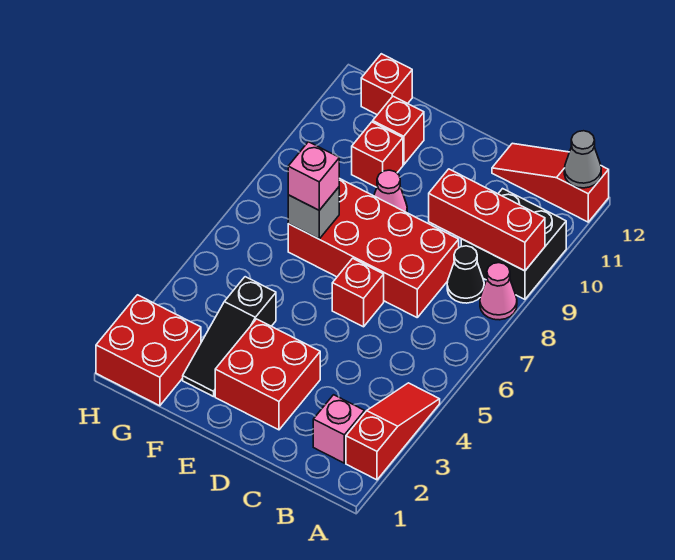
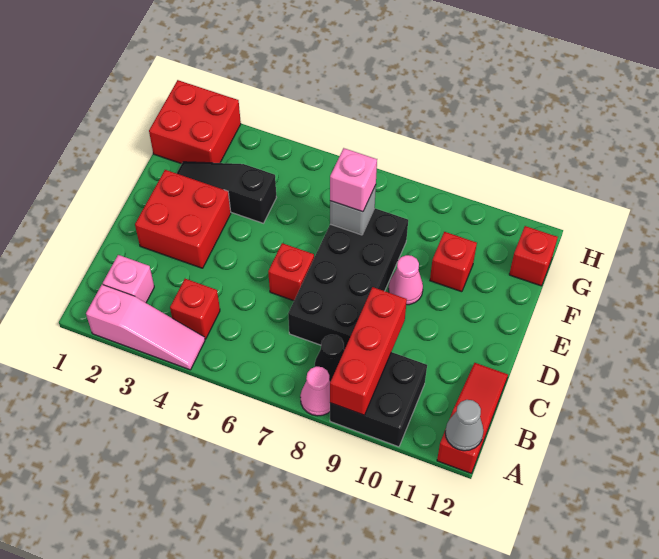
red 1x3 slope [346,383,440,480] -> pink 1x3 slope [86,285,205,370]
red 2x4 brick [288,178,459,317] -> black 2x4 brick [288,208,408,350]
red 1x1 brick [373,96,424,165] -> red 1x1 brick moved to [170,279,220,339]

